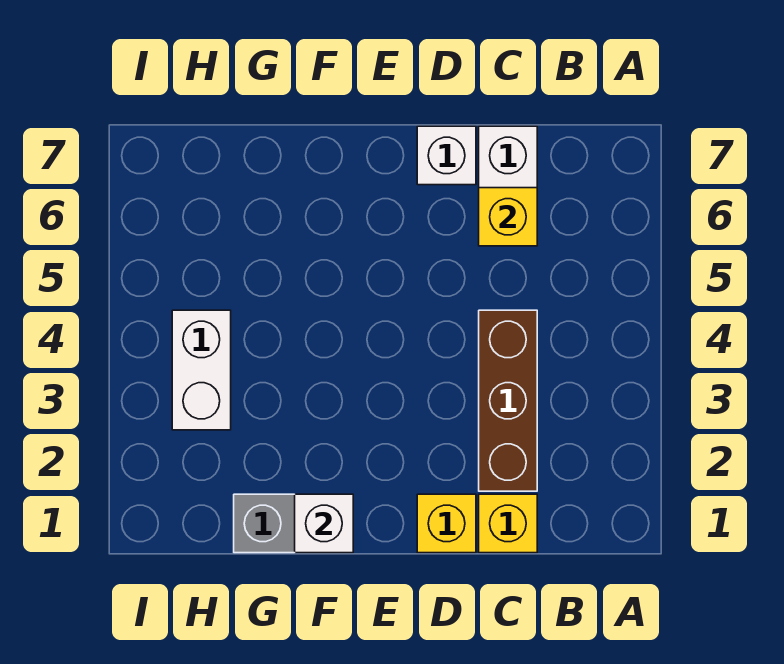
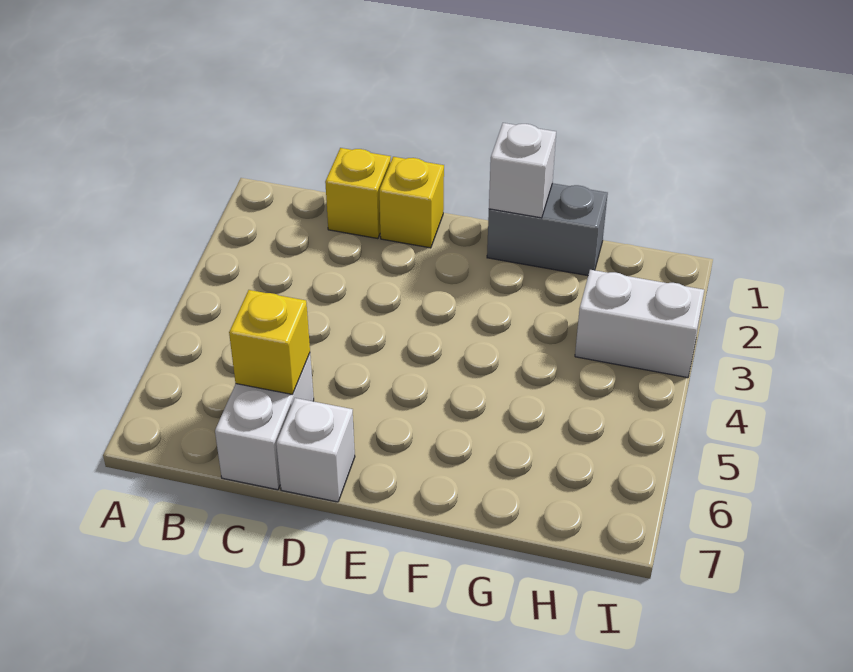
brown 1x3 brick [479,310,537,491] -> none
white 1x2 brick [172,310,231,430] -> white 1x2 brick turned to [575,270,704,378]

